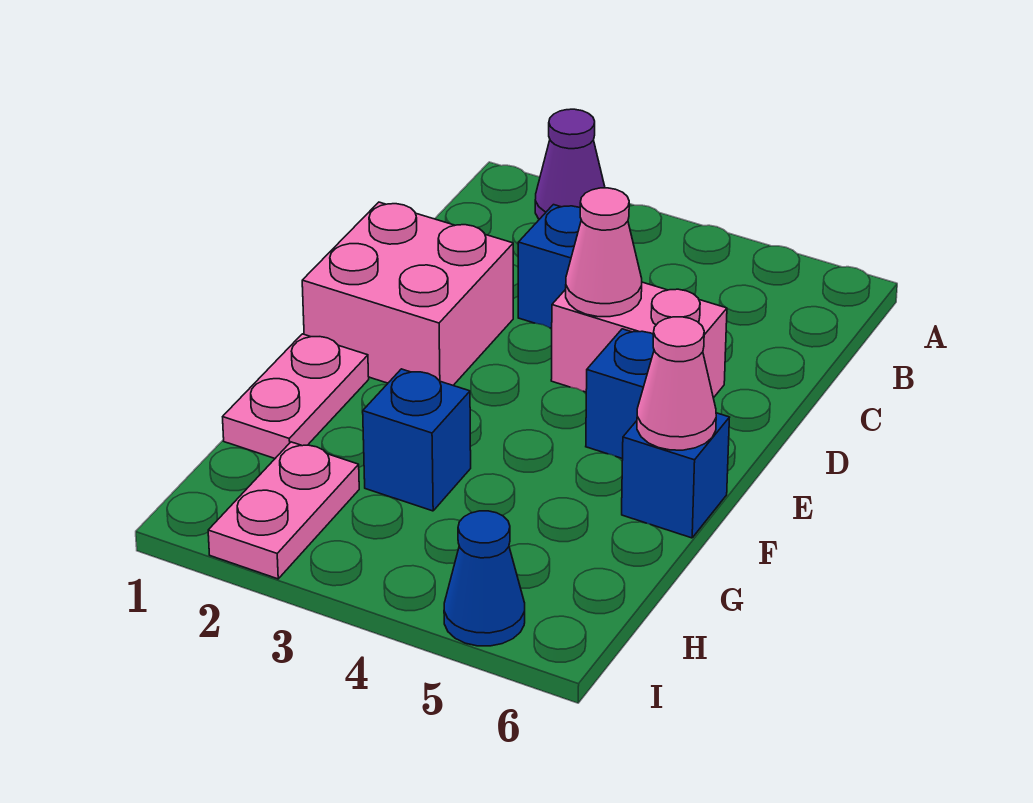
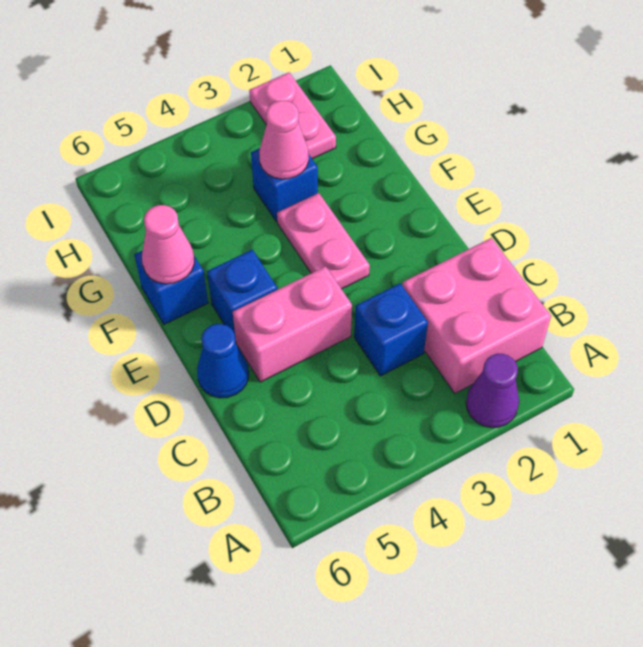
pink 2x2 brick [302,202,513,385] -> pink 2x2 brick moved to [402,238,551,393]
pink 1x1 cone [566,188,642,317] -> pink 1x1 cone moved to [259,101,309,179]
pink 1x2 plate [223,334,369,458] -> pink 1x2 plate moved to [277,193,370,289]
blue 1x1 cone [444,511,525,646] -> blue 1x1 cone moved to [197,324,249,398]

